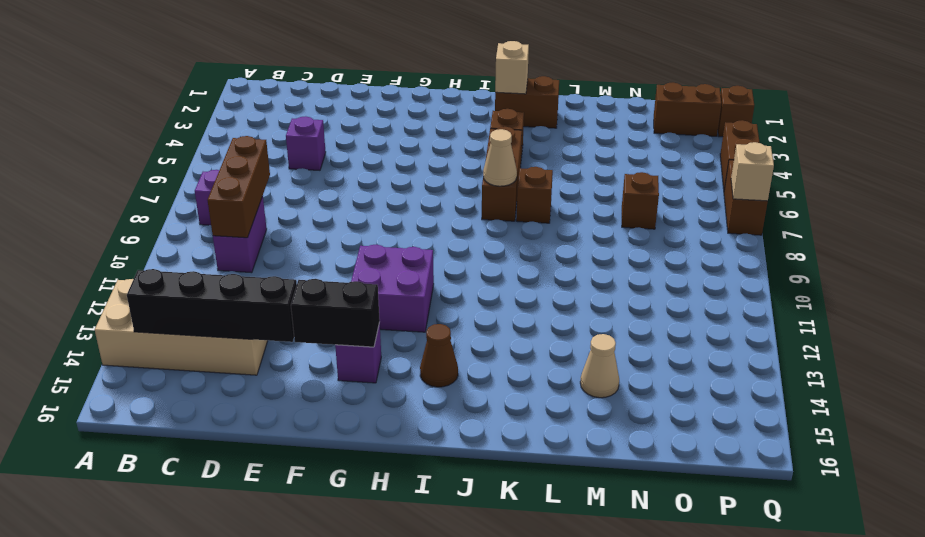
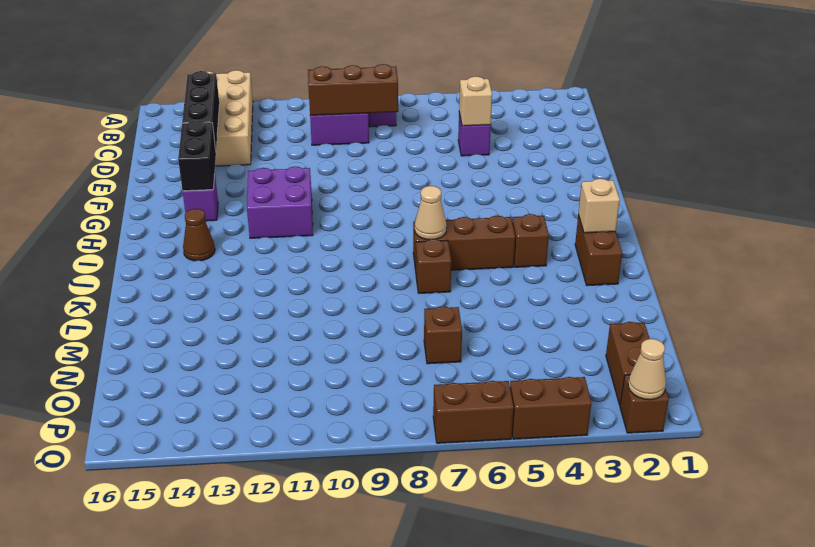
black 1x4 brick [127,269,297,342] -> black 1x3 brick [182,71,219,150]
tan 1x1 cone [580,334,619,398] -> tan 1x1 cone moved to [628,339,666,400]
tan 1x1 brick [731,142,774,201] -> tan 1x1 brick moved to [459,76,492,126]

